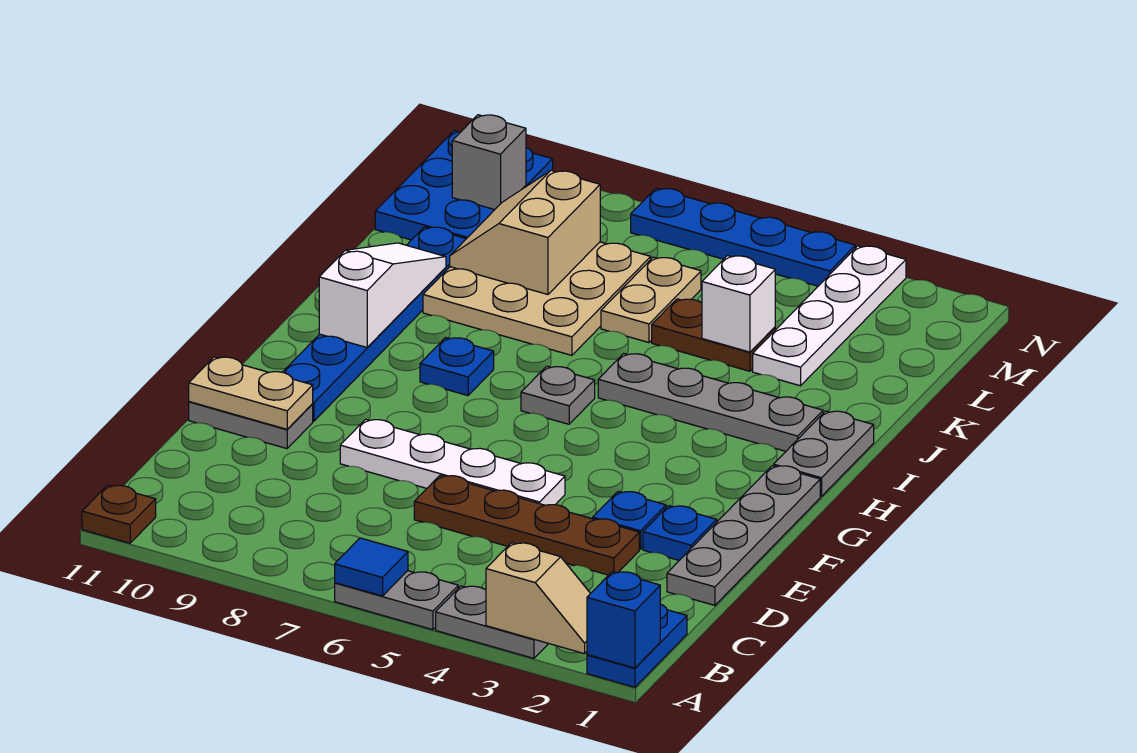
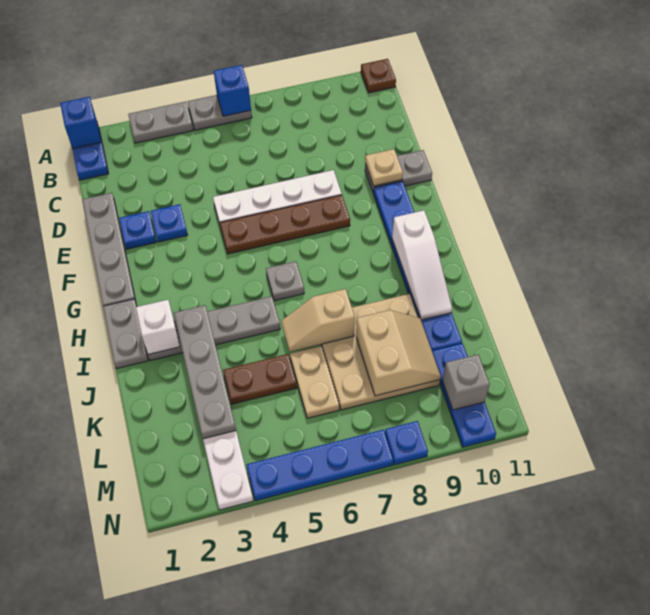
tan 1x2 slope [486,543,591,654] -> tan 1x2 slope moved to [282,289,355,352]
blue 1x1 tile [335,538,408,596] -> blue 1x1 brick [214,65,251,116]
brown 1x4 plate [414,475,639,575] -> brown 1x4 plate moved to [220,195,350,254]
tan 1x2 plate [189,357,313,429] -> tan 1x1 plate [365,149,403,186]
blue 1x1 plate [420,337,494,396] -> blue 1x1 plate moved to [385,421,428,465]
none -> grey 1x4 plate [174,305,236,439]
white 1x1 brick [702,256,775,352] -> white 1x1 brick moved to [136,300,180,354]
blue 2x3 plate [375,131,553,240] -> blue 1x3 plate [432,343,496,447]

